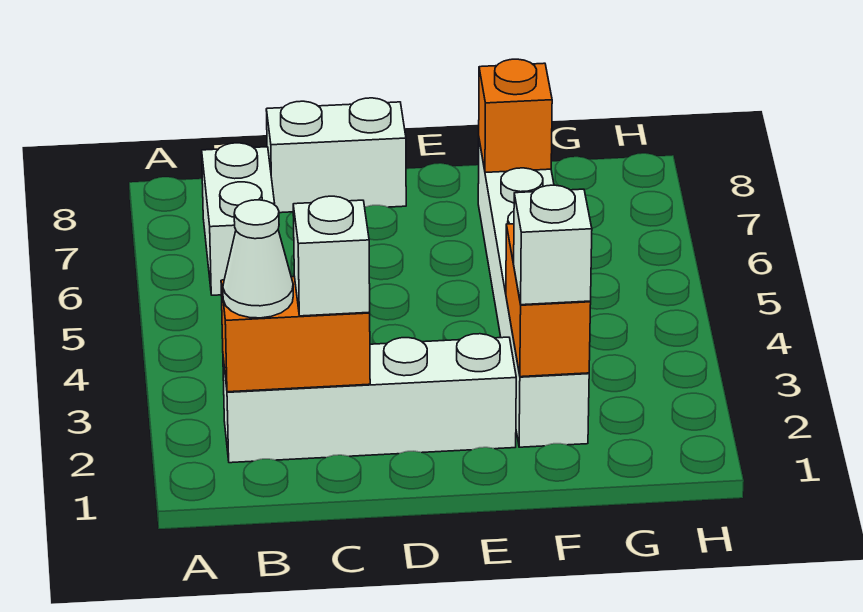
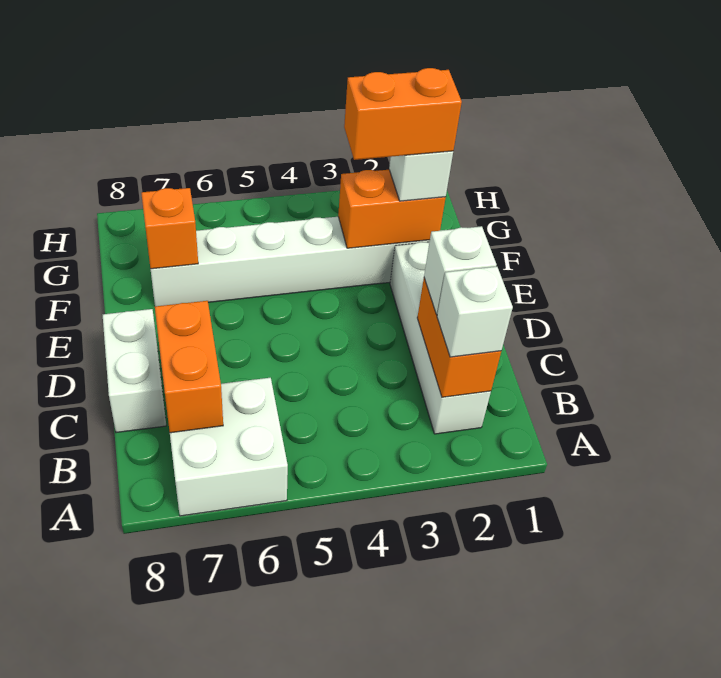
white 1x1 cone [223,200,293,318] -> white 1x1 brick [437,267,513,357]
white 1x2 brick [202,143,275,295] -> white 2x2 brick [170,378,288,516]
none -> orange 1x2 brick [155,301,223,433]
none -> orange 1x2 brick [344,68,462,160]

